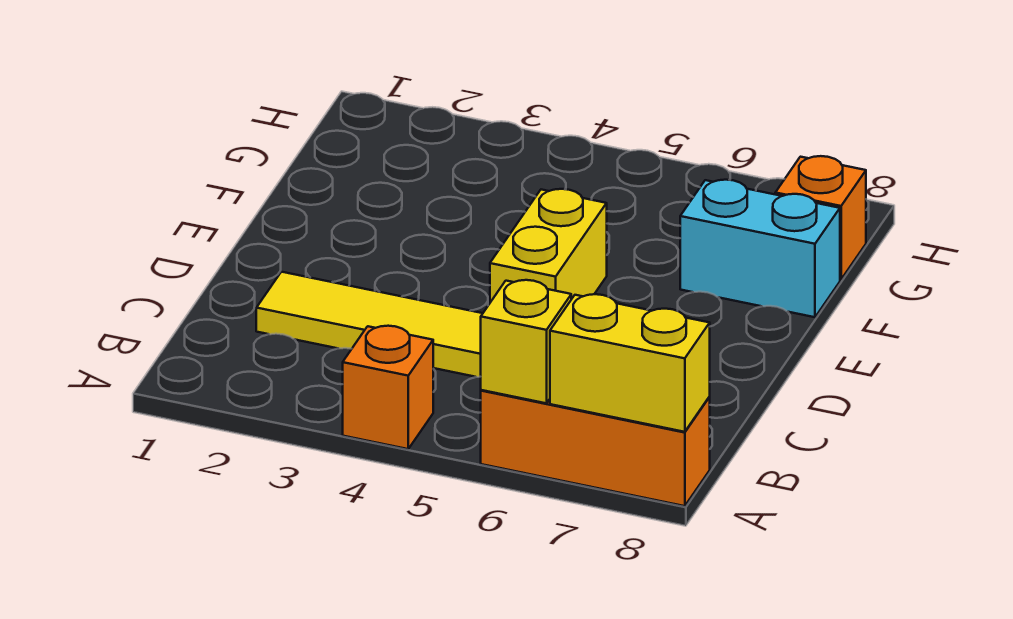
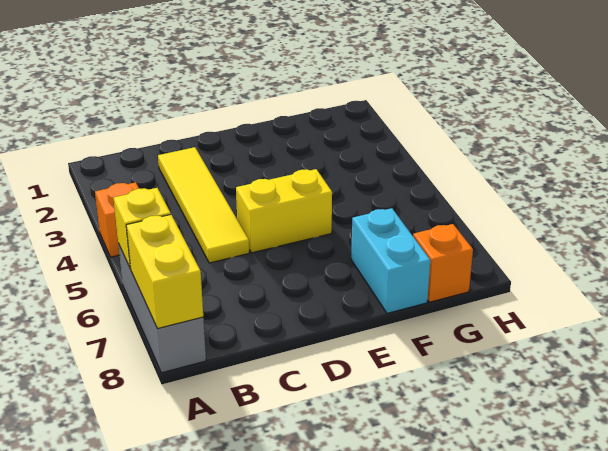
orange 1x3 brick [481,390,710,506] -> grey 1x3 brick [118,244,206,373]

